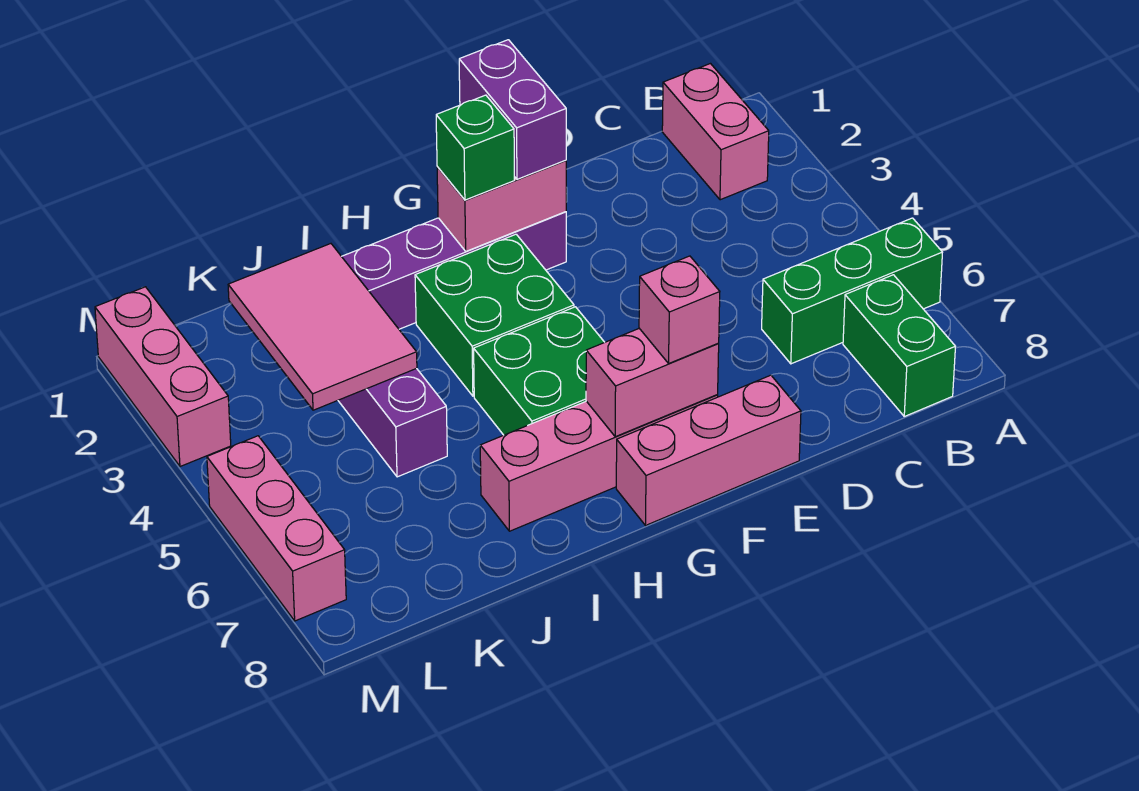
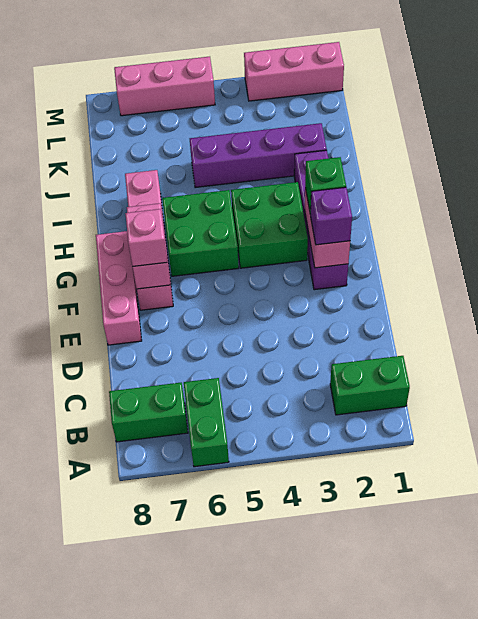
green 1x3 brick [762,218,943,364] -> green 1x2 brick [184,378,229,467]
pink 1x2 brick [662,64,769,200] -> green 1x2 brick [330,356,410,415]
purple 1x2 brick [459,40,566,179] -> purple 1x1 brick [311,187,352,245]
pink 2x3 tile [228,244,417,410] -> none

